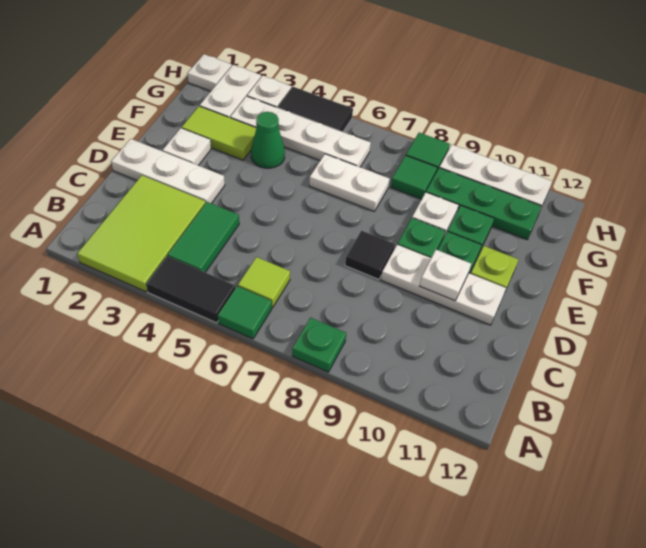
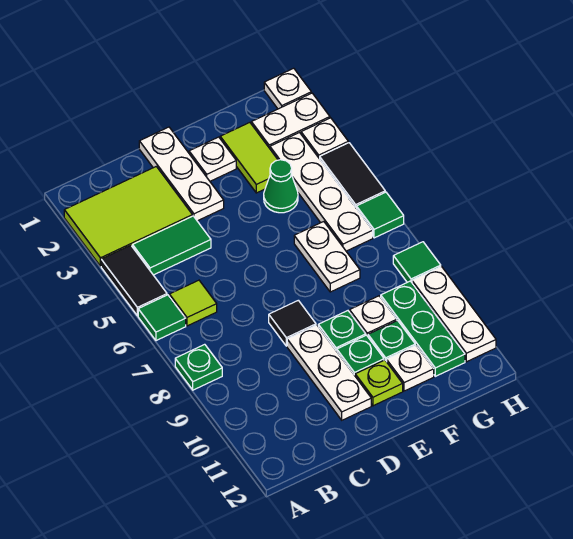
white 1x1 plate [420,250,471,301] -> white 1x1 plate moved to [387,345,434,391]
green 1x1 tile [391,155,437,199] -> green 1x1 tile moved to [357,192,404,238]

